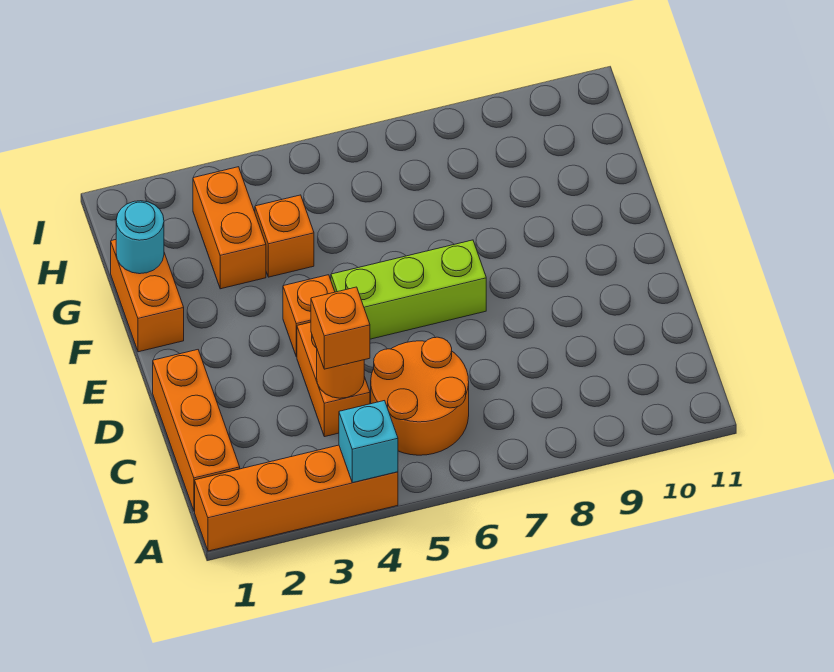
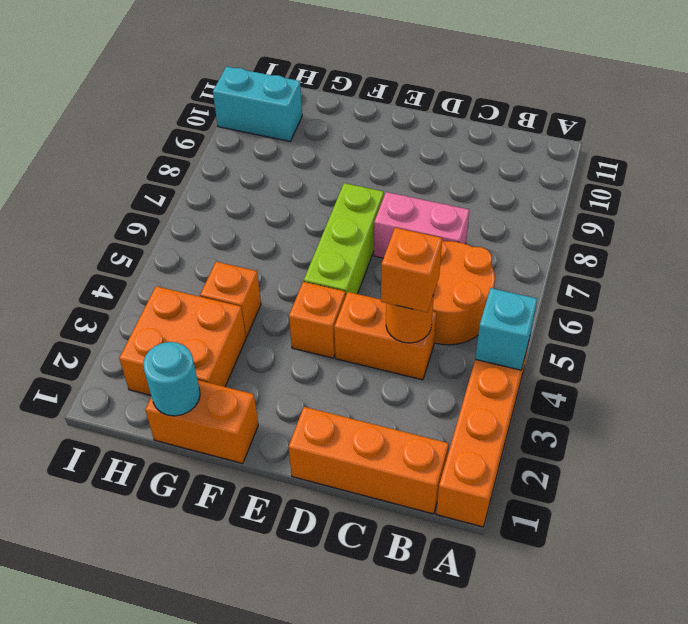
none -> pink 1x2 brick [374,192,469,258]
orange 1x2 brick [193,167,266,289] -> orange 2x2 brick [119,286,246,395]
none -> cyan 1x2 brick [213,66,302,141]

